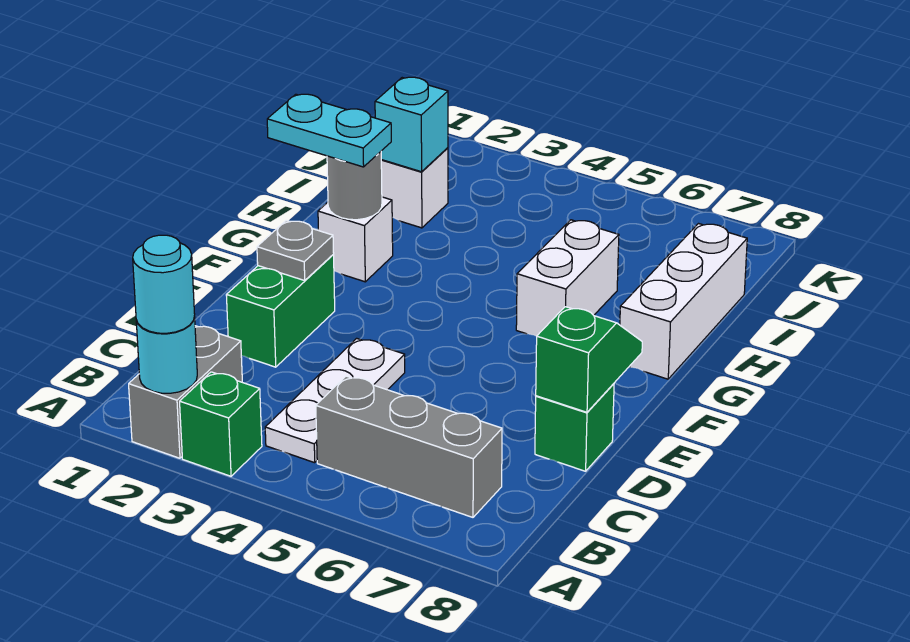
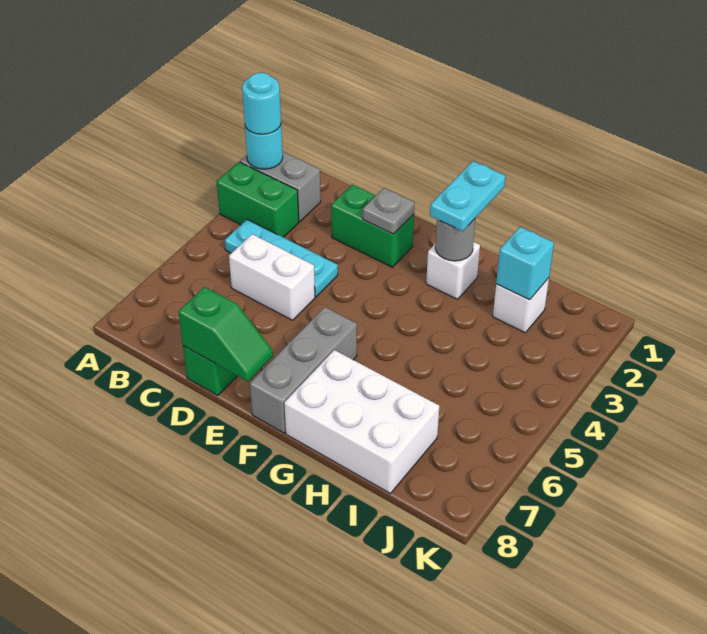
green 1x1 brick [180,372,262,476] -> green 1x2 brick [217,162,299,237]
white 1x3 plate [265,338,405,463] -> cyan 1x3 plate [225,220,338,297]
grey 1x3 brick [316,376,502,517] -> grey 1x3 brick moved to [250,307,357,433]
white 1x2 brick [516,220,619,336] -> white 1x2 brick moved to [229,234,315,320]
white 1x3 brick [620,224,747,379] -> white 2x3 brick [284,350,439,493]

